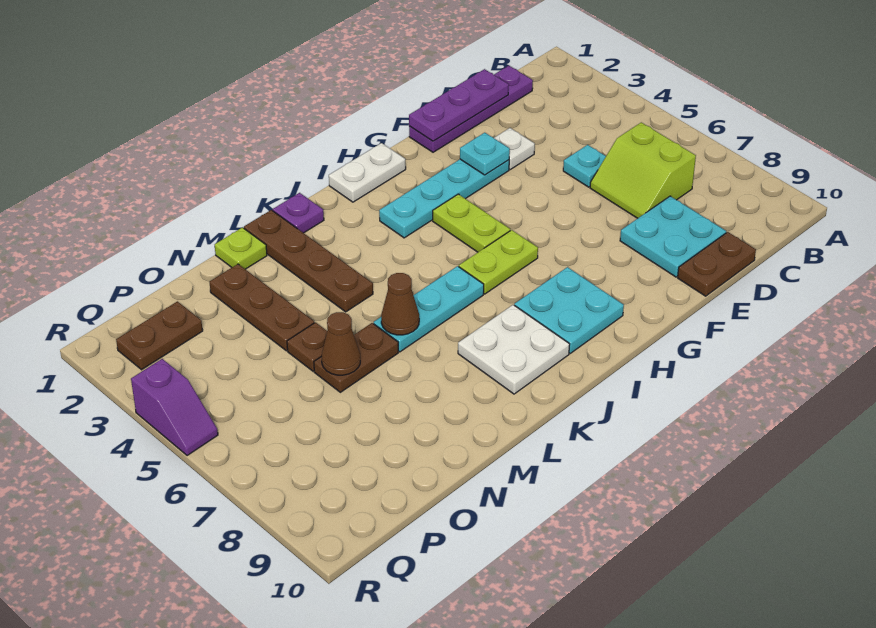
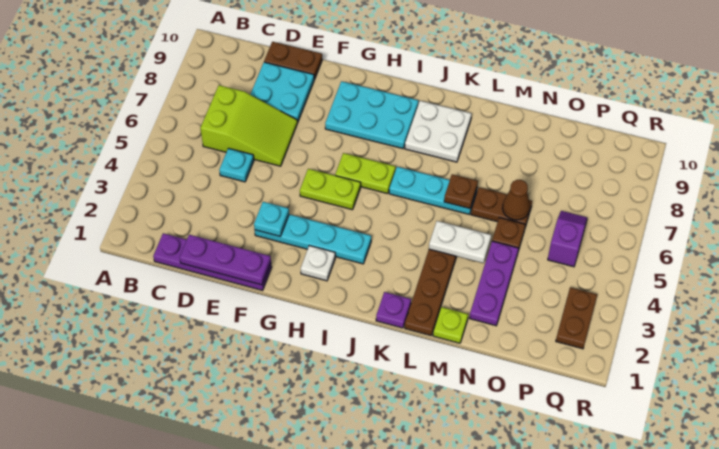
lime 2x2 slope [590,122,696,218] -> lime 2x3 slope [200,85,298,166]
white 1x1 plate [494,128,535,169] -> white 1x1 plate moved to [301,246,335,281]
white 1x2 plate [329,143,406,202] -> white 1x2 plate moved to [429,221,491,263]
lime 1x2 plate [433,194,510,252] -> lime 1x2 plate turned to [300,169,361,210]
cyan 2x2 plate [514,267,624,353] -> cyan 2x3 plate [325,81,418,149]
brown 1x1 cone [381,273,419,335] -> brown 1x1 plate [444,174,478,209]
brown 1x3 plate [209,264,314,351] -> purple 1x3 plate [470,241,519,326]
brown 1x2 plate [116,301,203,370] -> brown 1x2 plate turned to [556,287,597,349]
purple 1x2 slope [131,359,218,456] -> purple 1x2 slope moved to [548,211,587,267]

